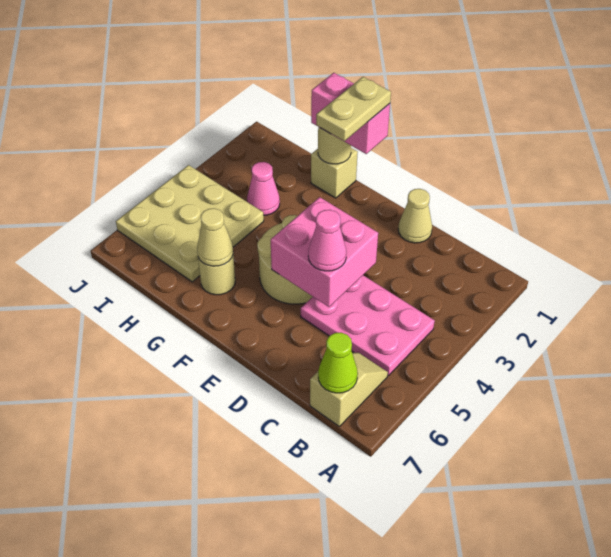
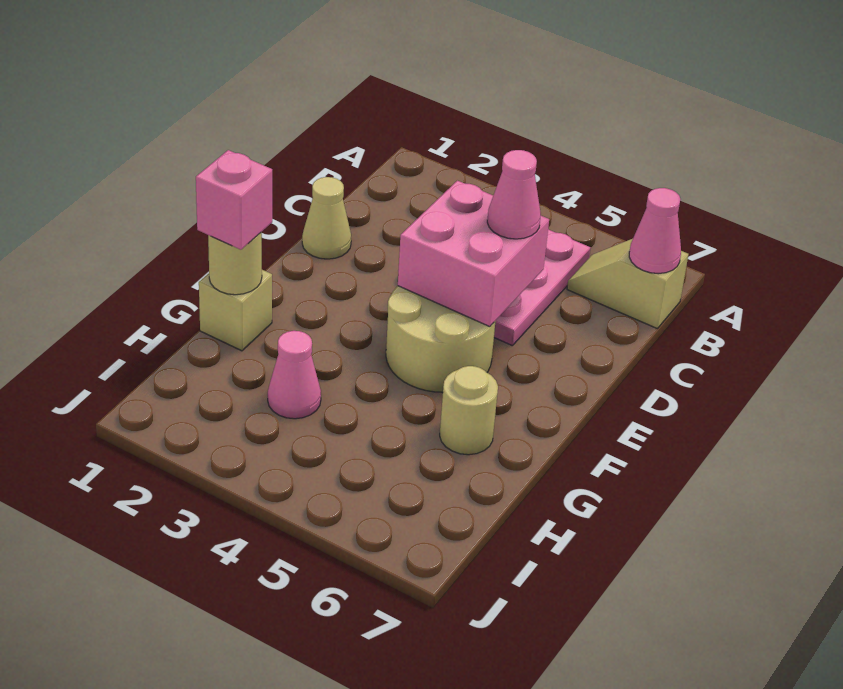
lime 1x1 cone [318,333,358,393] -> pink 1x1 cone [629,188,681,274]
pink 1x2 brick [311,73,390,154] -> pink 1x1 brick [196,150,272,250]
tan 1x2 plate [316,77,391,141] -> none
tan 1x1 cone [197,208,233,266] -> none
tan 3x3 plate [116,165,264,282] -> none

